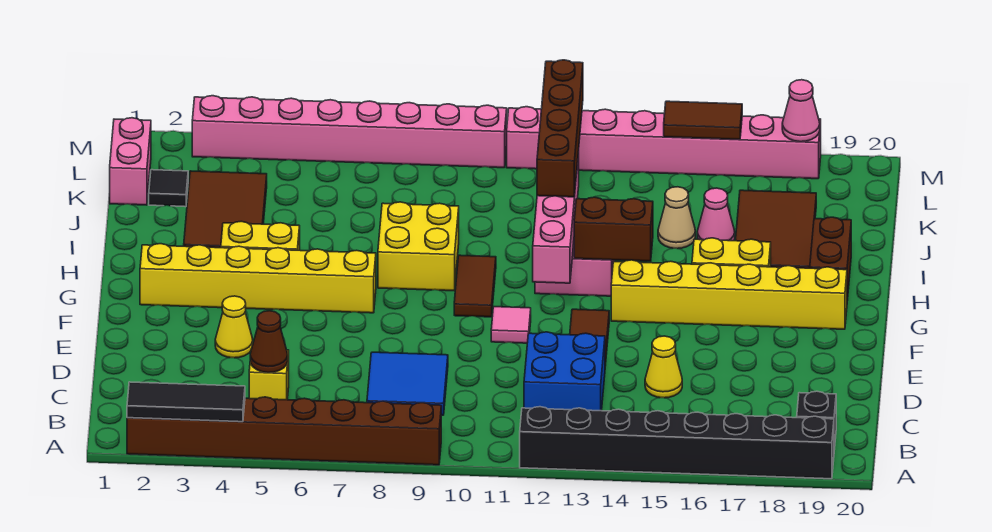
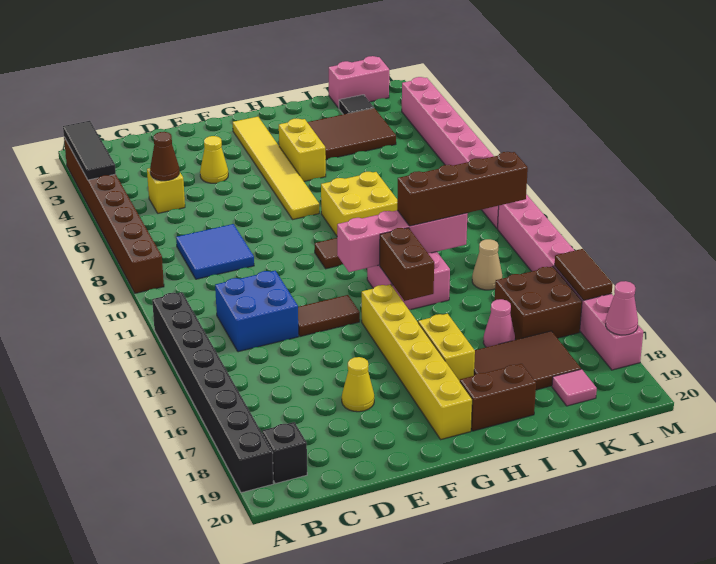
yellow 1x1 cone [645,336,682,398] -> yellow 1x1 cone moved to [342,357,374,412]
pink 1x1 tile [491,307,531,343] -> pink 1x1 tile moved to [552,369,597,406]
yellow 1x6 brick [140,244,376,313] -> yellow 1x6 tile [233,117,319,220]
tan 1x1 cone [658,187,695,249] -> tan 1x1 cone moved to [472,239,502,290]
none -> brown 2x2 brick [495,266,582,340]

